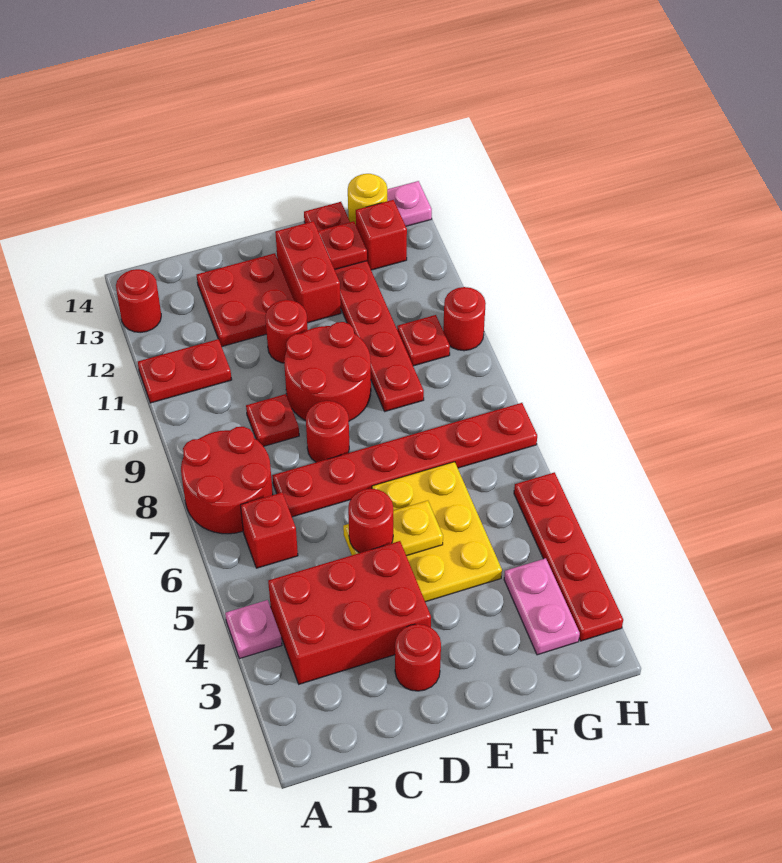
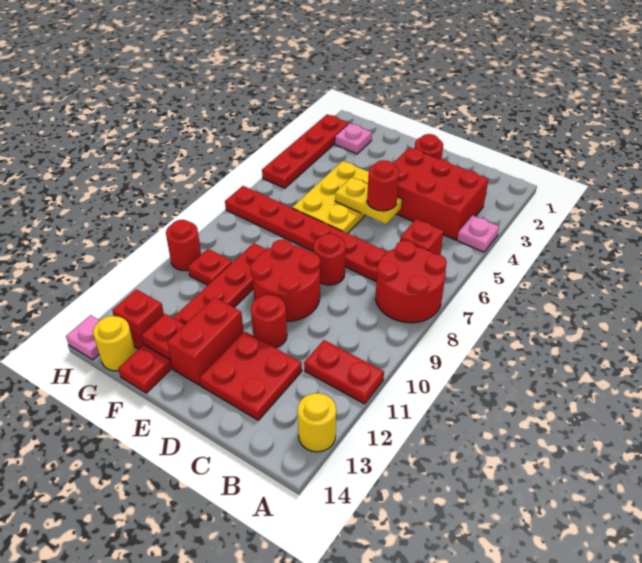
red 1x1 round brick [116,269,161,333] -> yellow 1x1 round brick [298,393,336,452]
red 1x1 plate [246,394,299,446] -> none
pink 1x2 plate [504,558,580,655] -> pink 1x1 plate [335,123,372,154]

